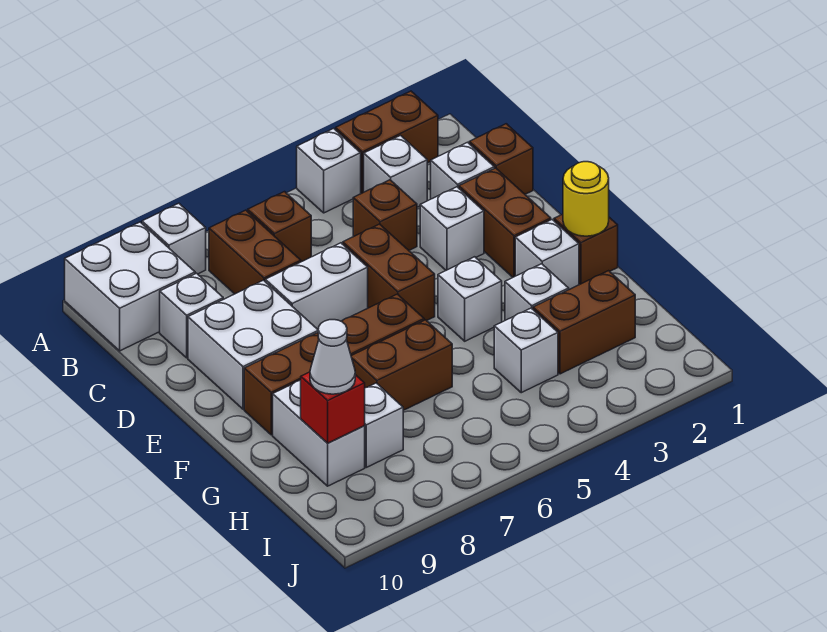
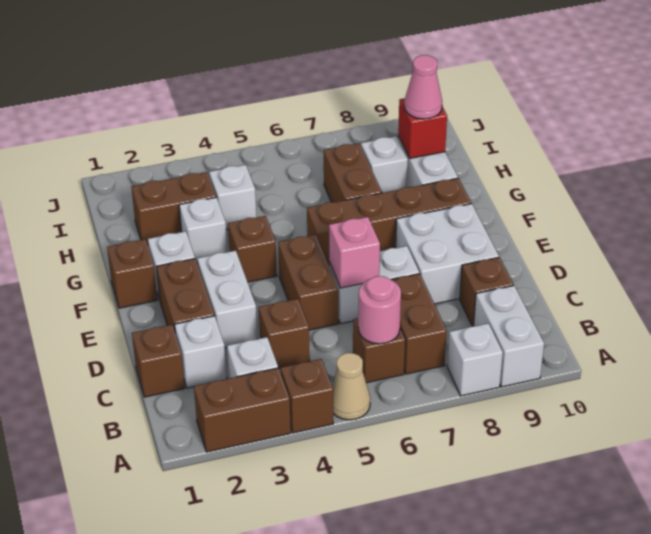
white 1x1 brick [297,129,361,213] -> brown 1x1 brick [281,359,333,433]
none -> tan 1x1 cone [332,353,370,420]
white 2x2 brick [65,222,195,351] -> white 1x2 brick [474,286,544,387]
none -> pink 1x1 round brick [358,276,401,344]
white 1x1 brick [160,273,223,358] -> brown 1x1 brick [460,257,514,326]
white 1x1 brick [420,187,484,270] -> white 1x2 brick [197,251,258,348]
none -> pink 1x1 brick [329,217,380,288]
yellow 1x1 round brick [563,162,609,236] -> none
white 1x1 brick [438,257,502,341] -> brown 1x1 brick [228,216,277,282]
brown 1x2 brick [351,320,452,410] -> brown 1x2 brick turned to [324,143,382,202]
white 1x1 cone [310,320,355,394] -> pink 1x1 cone [404,55,442,119]

